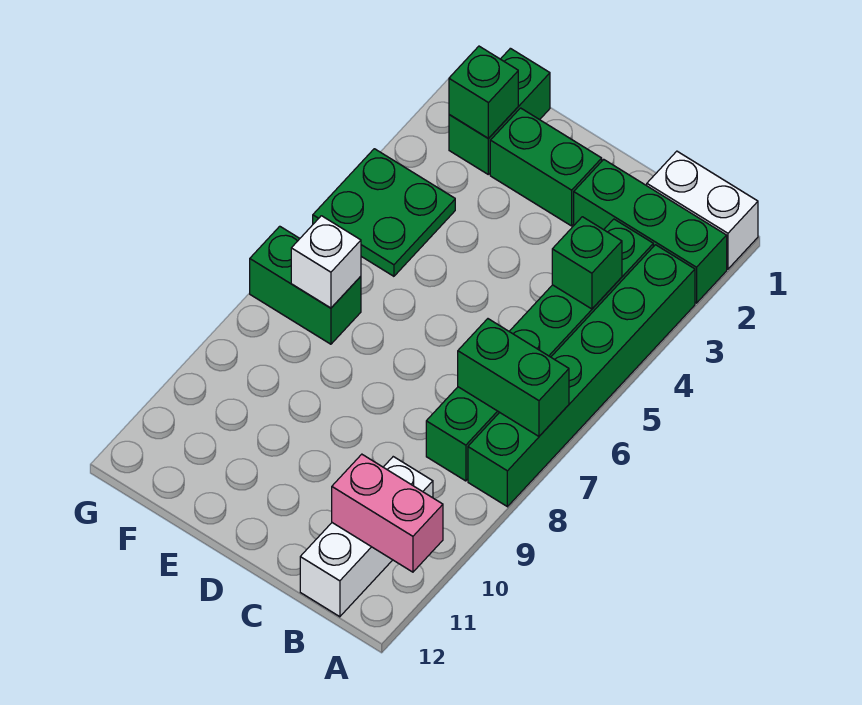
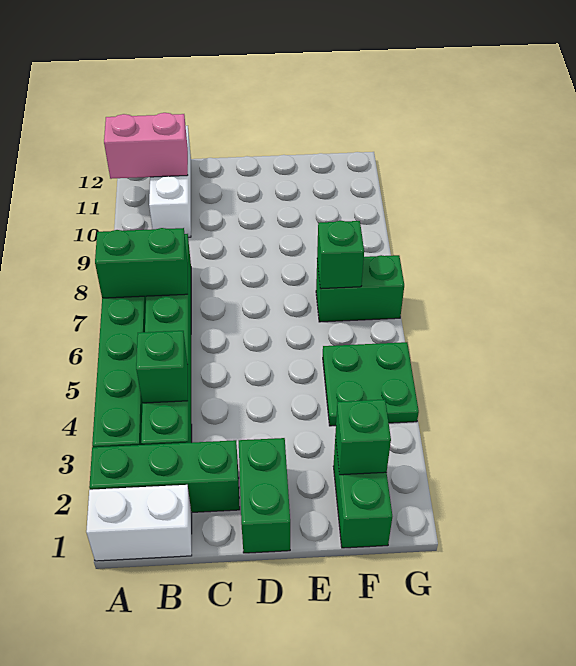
green 1x2 brick [490,108,602,226] -> green 1x2 brick turned to [239,438,290,553]
white 1x1 brick [291,216,361,308] -> green 1x1 brick [317,221,364,289]

